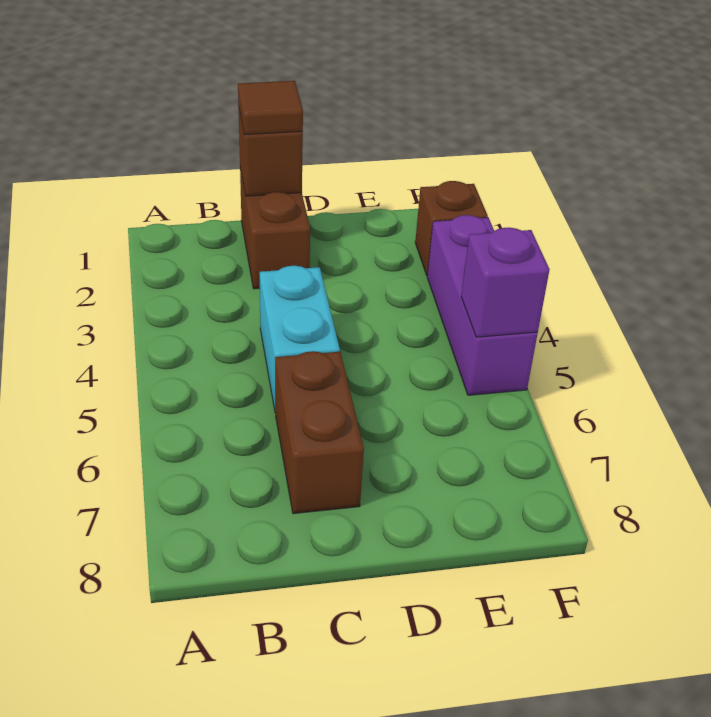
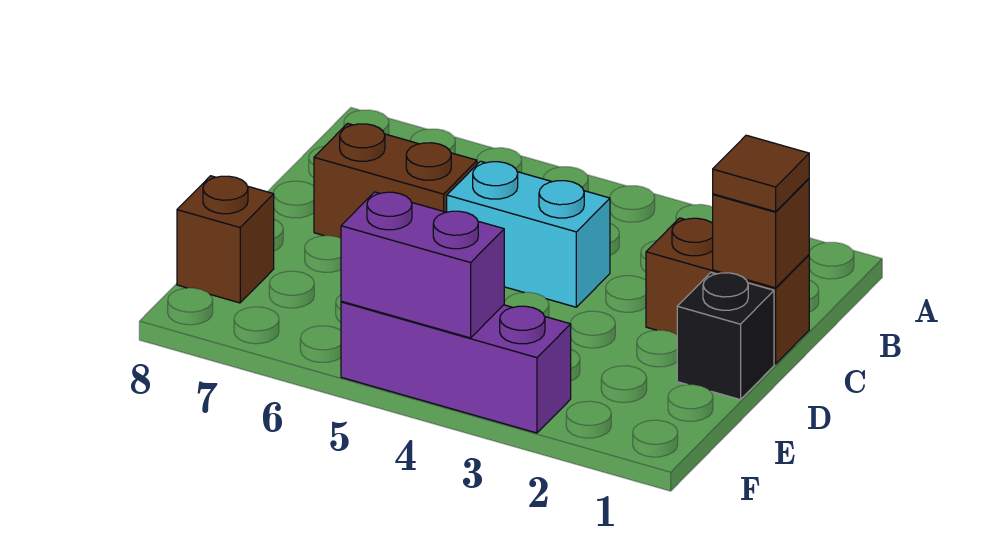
none -> black 1x1 brick [677,273,774,400]
brown 1x1 brick [415,181,488,275] -> brown 1x1 brick moved to [177,176,274,303]
purple 1x1 brick [461,227,550,337] -> purple 1x2 brick [341,192,504,338]

